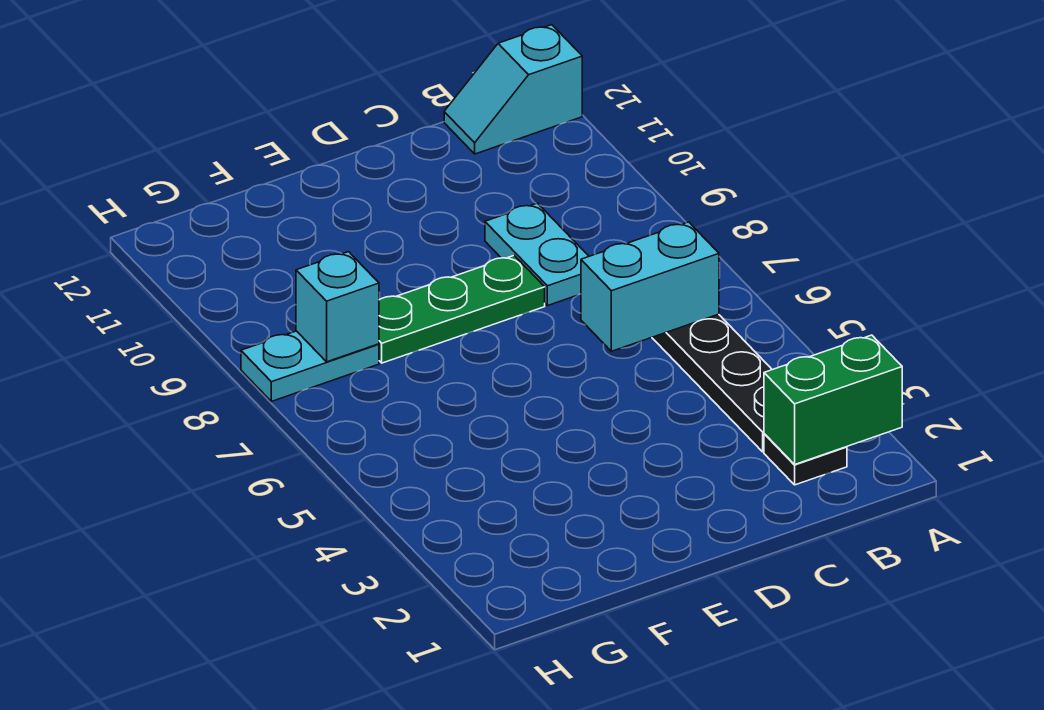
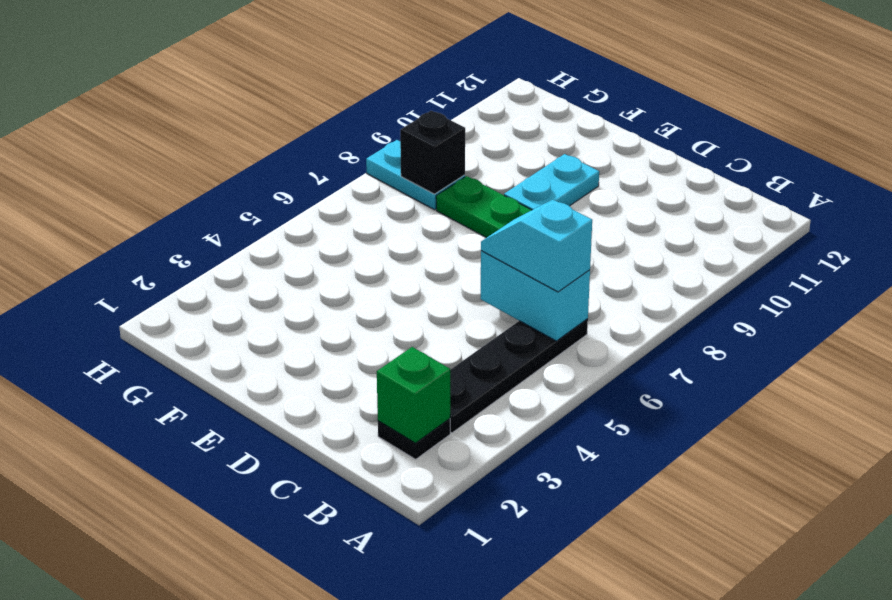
green 1x2 brick [764,335,902,464] -> green 1x1 brick [377,347,450,443]
cyan 1x2 slope [444,25,582,154] -> cyan 1x2 slope moved to [481,199,592,292]
cyan 1x2 plate [485,203,589,306] -> cyan 1x2 plate moved to [504,154,599,210]
cyan 1x1 brick [296,252,379,362] -> black 1x1 brick [400,111,465,194]

